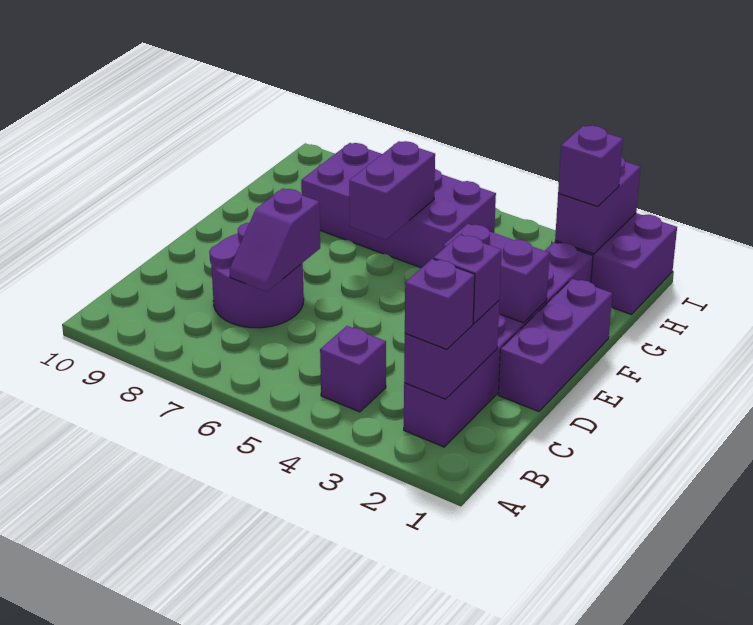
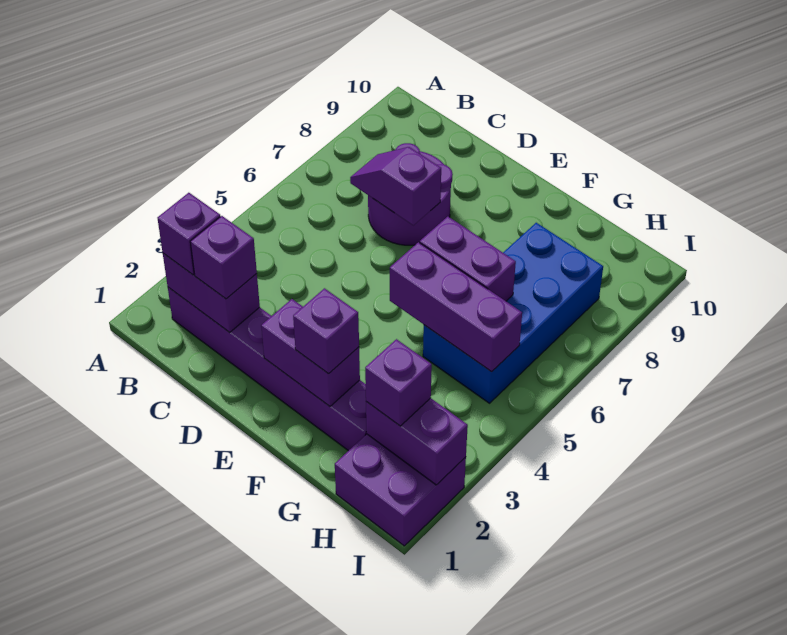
purple 1x1 brick [320,326,386,412] -> purple 1x1 brick moved to [293,288,359,374]
purple 1x3 brick [498,279,612,412] -> purple 1x3 brick moved to [390,242,522,372]
purple 1x2 brick [443,224,550,323] -> purple 1x2 brick turned to [261,299,360,406]
purple 2x4 brick [301,143,496,268] -> blue 2x4 brick [423,223,603,403]

